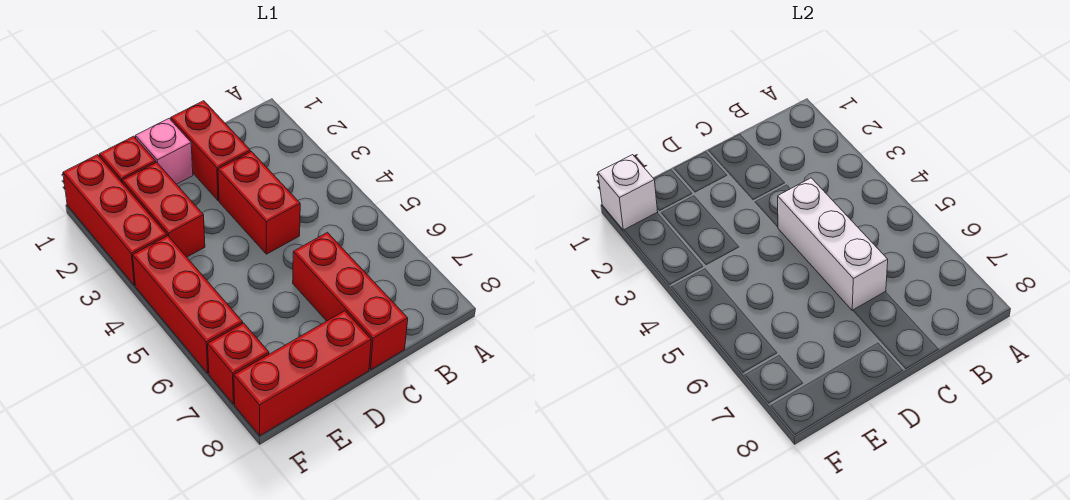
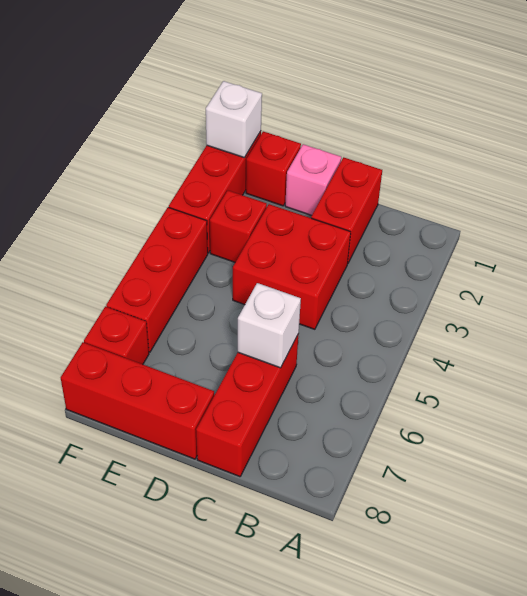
red 1x2 brick [218,152,300,254] -> red 2x2 brick [233,204,351,329]
white 1x3 brick [778,178,888,310] -> white 1x1 brick [238,283,301,368]
red 1x2 brick [122,162,205,257] -> red 1x1 brick [210,190,267,262]

